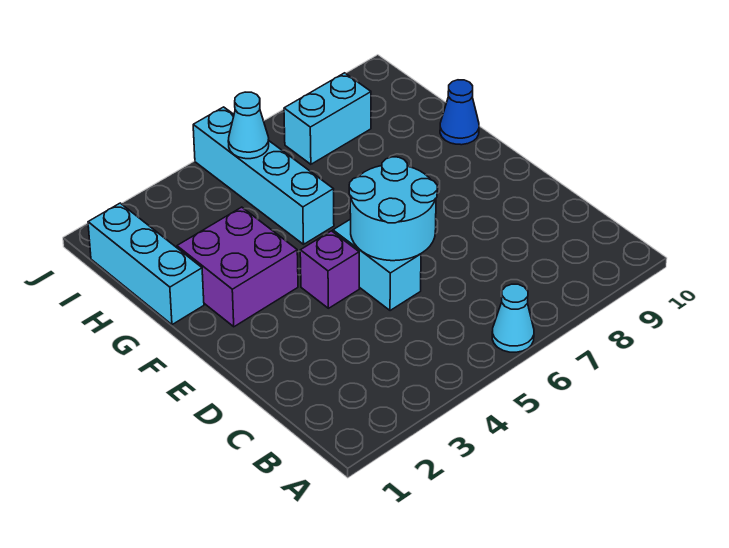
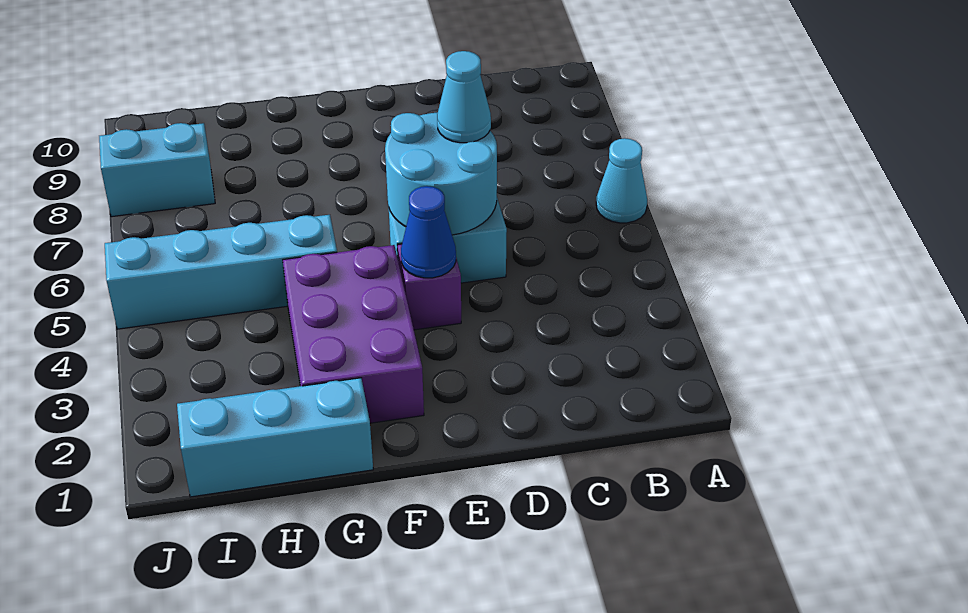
purple 2x2 brick [177,207,298,327] -> purple 2x3 brick [283,245,424,423]
blue 1x1 cone [440,80,479,145] -> blue 1x1 cone moved to [401,186,456,278]
cyan 1x1 cone [228,92,269,159] -> cyan 1x1 cone moved to [437,51,491,143]
cyan 1x2 brick [284,73,371,164] -> cyan 1x2 brick turned to [99,123,215,217]

